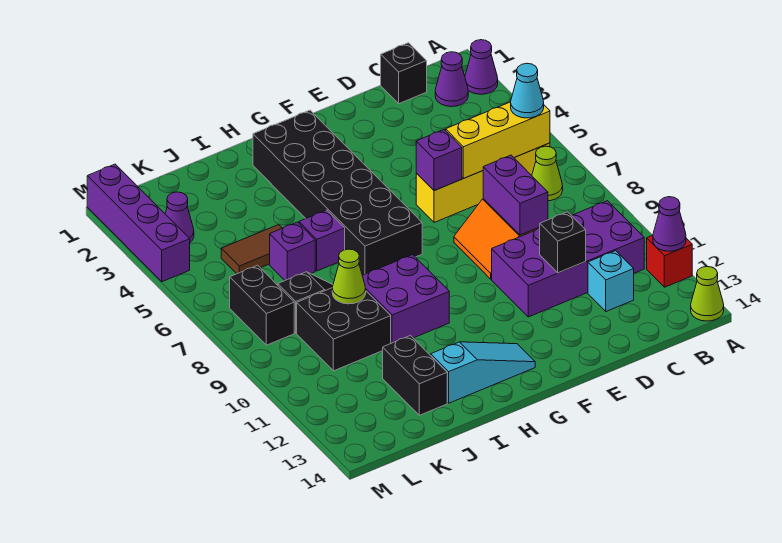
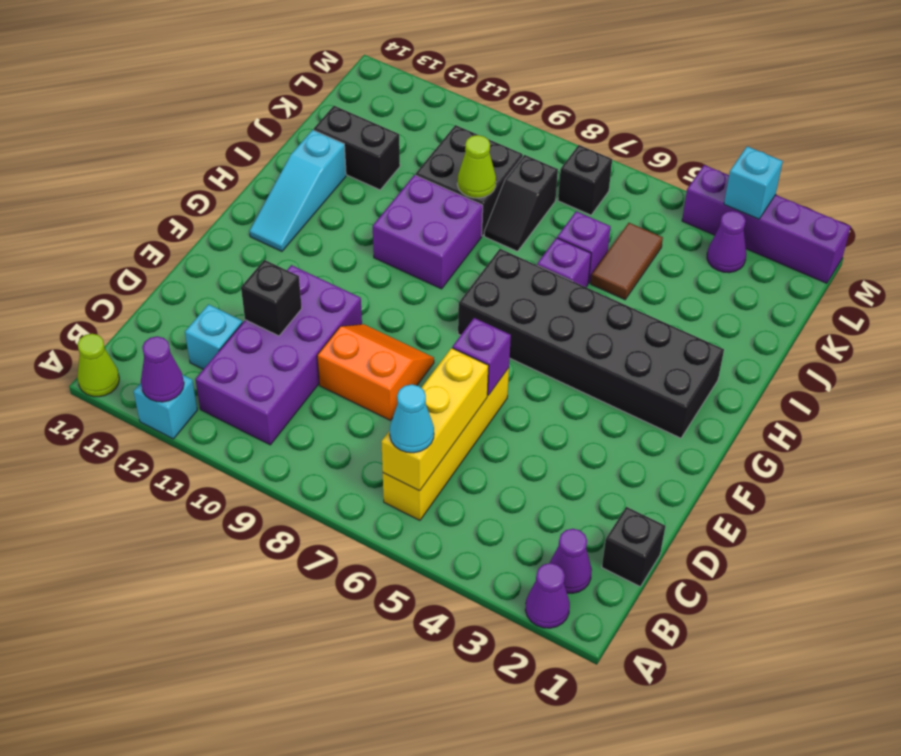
red 1x1 brick [647,235,692,287] -> cyan 1x1 brick [134,375,197,439]
lime 1x1 cone [532,146,563,201] -> none
purple 1x2 brick [483,155,548,235] -> none
black 1x2 brick [230,265,294,345] -> black 1x1 brick [558,145,612,215]
none -> cyan 1x1 brick [724,146,783,219]

